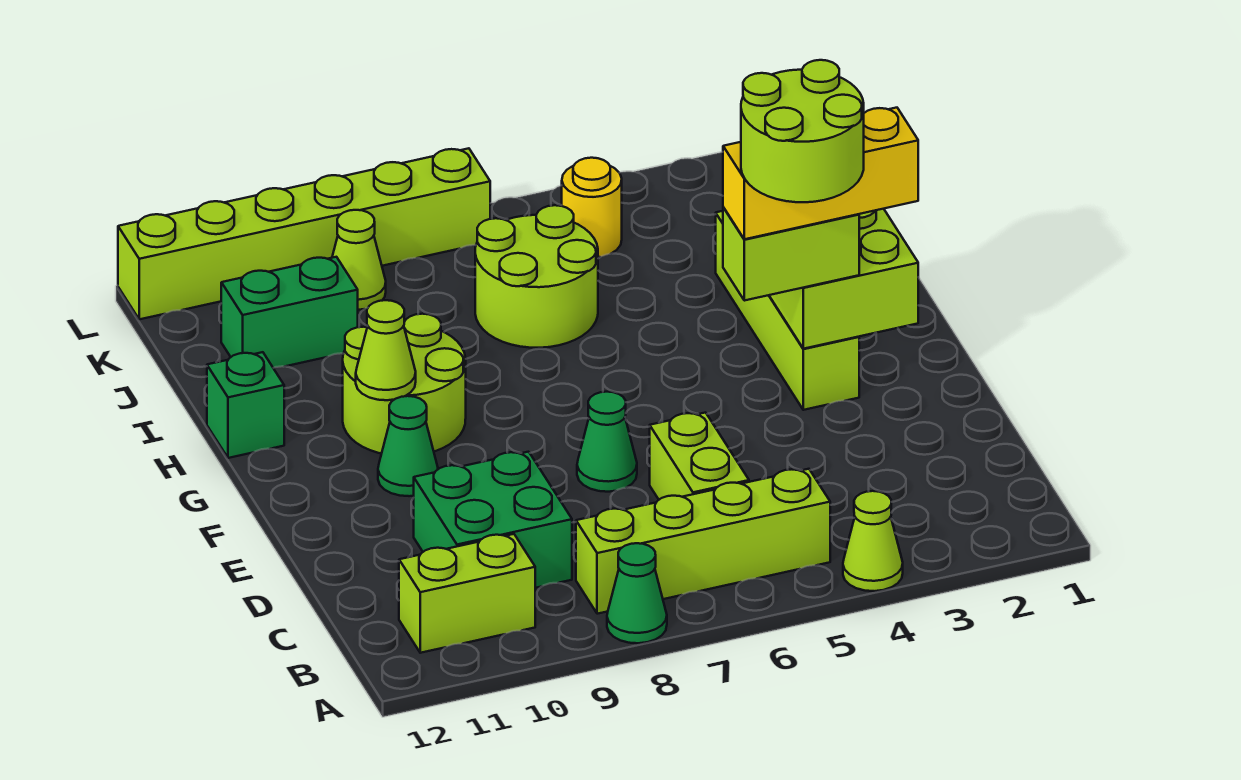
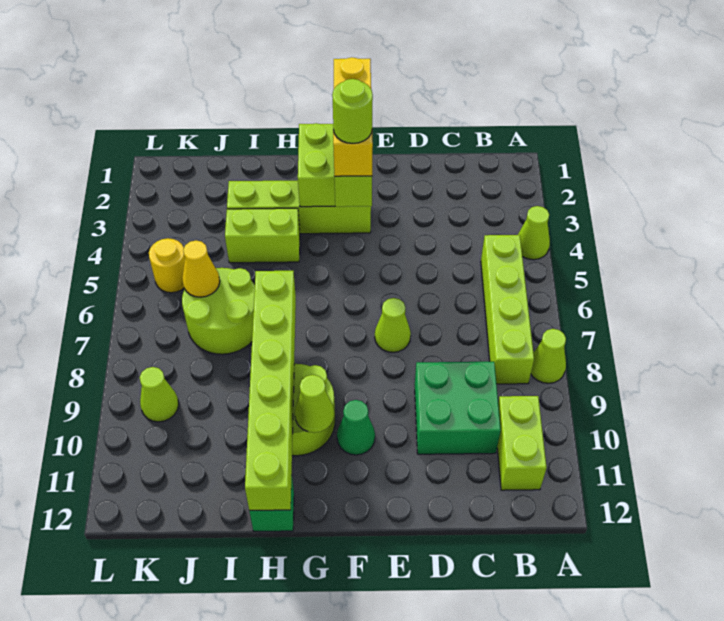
green 1x1 cone [607,543,667,643] -> lime 1x1 cone [531,329,566,383]
lime 1x2 brick [650,413,749,500] -> lime 1x2 brick moved to [225,208,300,263]
lime 2x2 round brick [741,60,864,202] -> lime 1x1 round brick [332,79,373,143]
green 1x1 cone [577,392,637,492] -> lime 1x1 cone [375,298,411,352]
none -> yellow 1x1 cone [182,241,220,297]
green 1x2 brick [221,257,358,368] -> none
lime 1x6 brick [118,148,490,319] -> lime 1x6 brick moved to [245,271,296,510]

